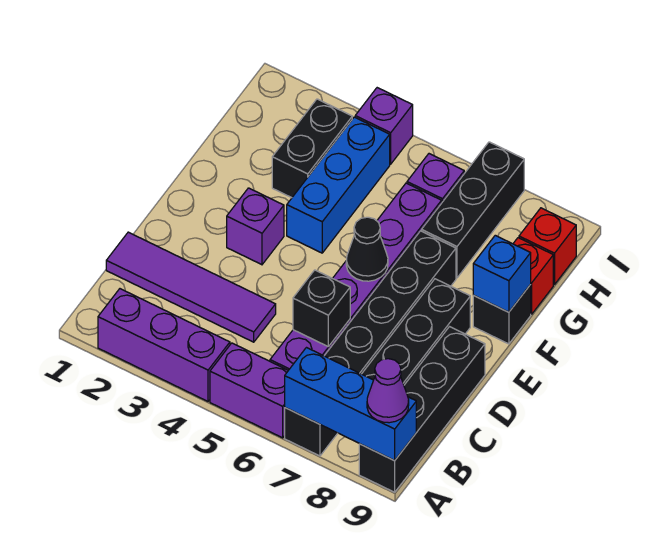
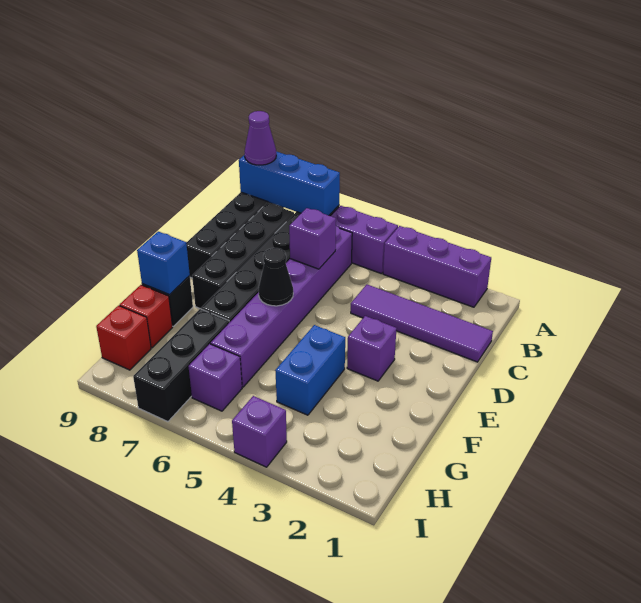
black 1x1 brick [293,270,350,347] -> purple 1x1 brick [289,208,336,269]
blue 1x3 brick [287,117,390,253] -> blue 1x2 brick [275,325,345,415]
black 1x2 brick [272,99,352,198] -> none

